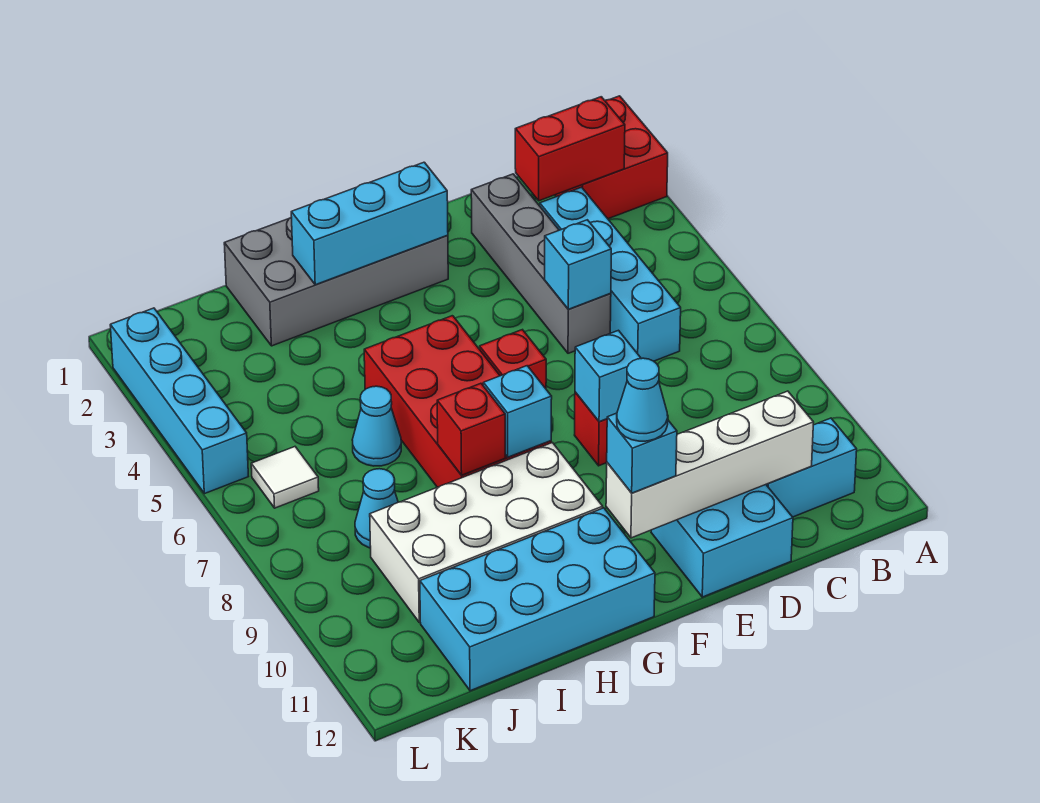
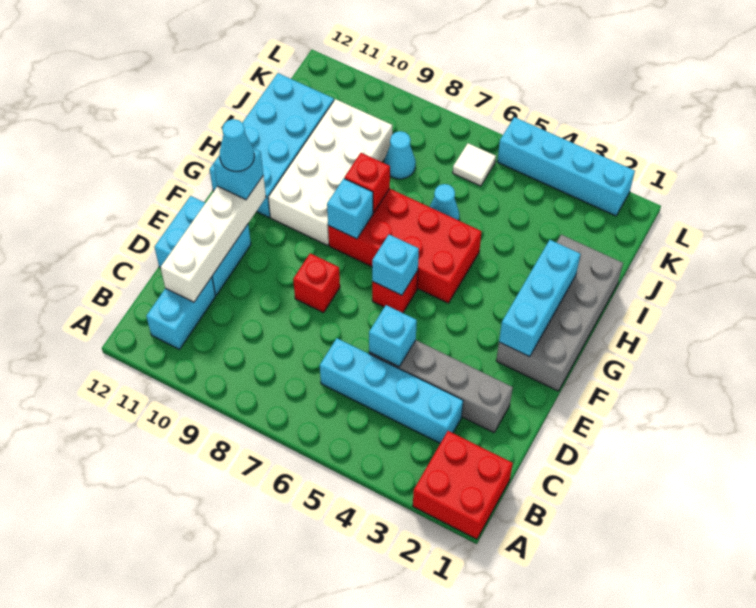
red 1x2 brick [515,97,625,201] -> none
cyan 1x1 brick [575,330,641,422] -> cyan 1x1 brick moved to [372,235,419,295]

